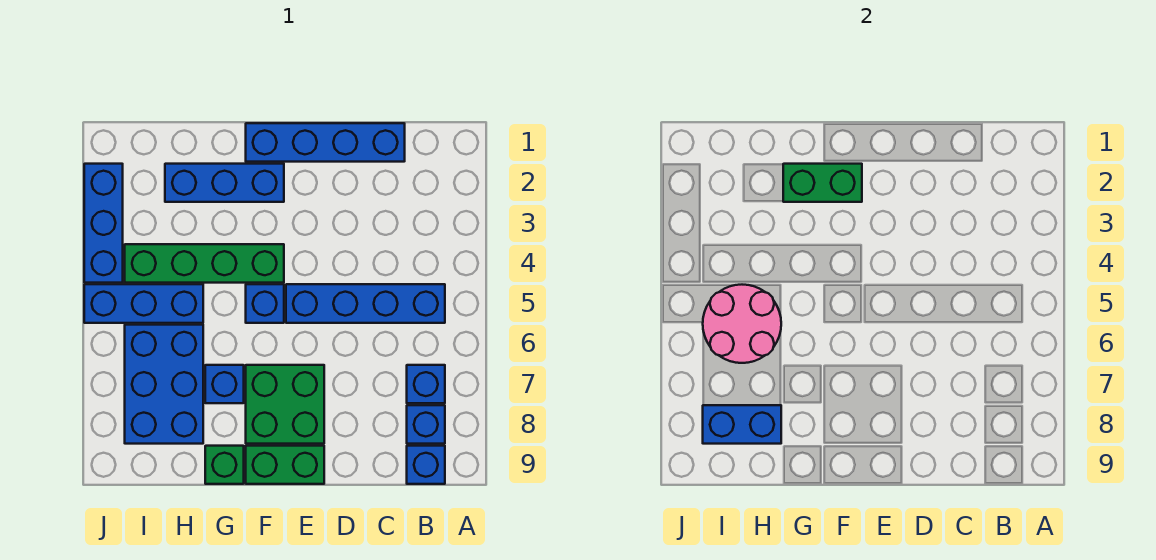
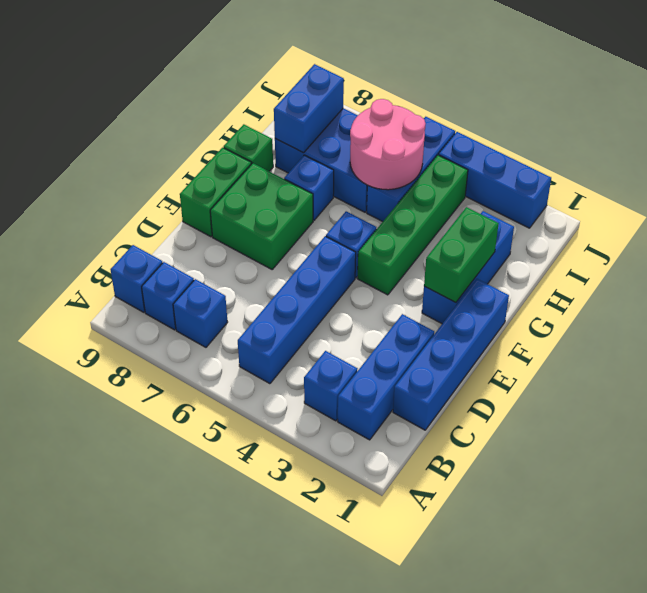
none -> blue 1x3 brick [338,314,434,440]
none -> blue 1x1 brick [304,351,357,421]

